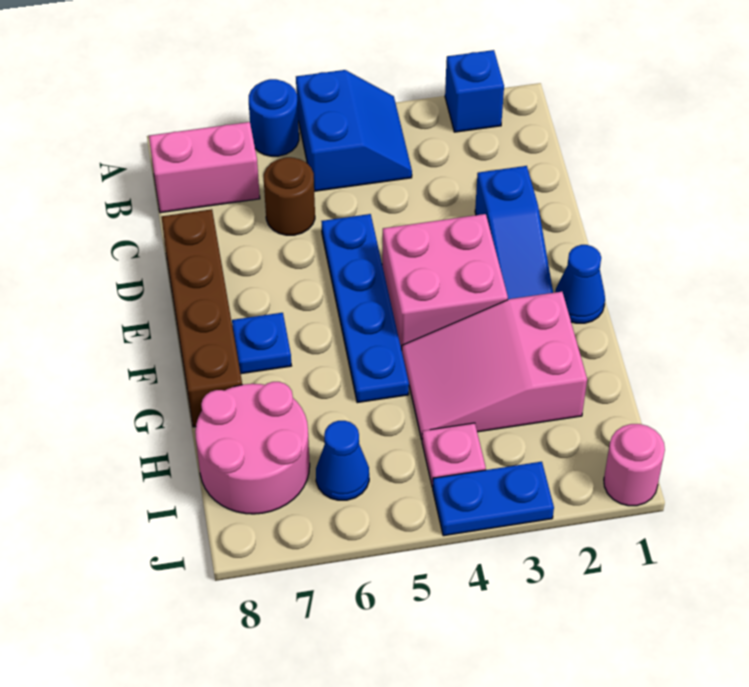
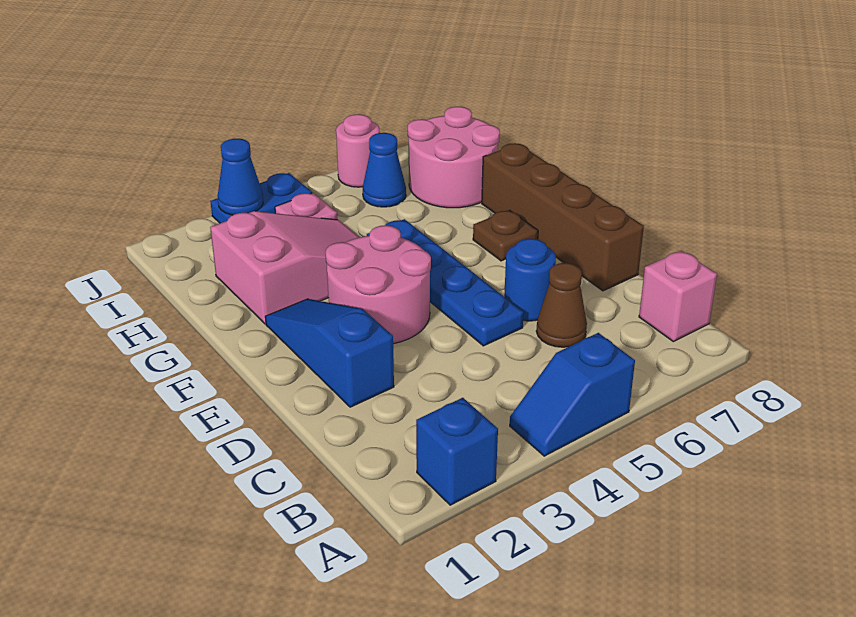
blue 2x2 slope [296,70,412,191] -> blue 1x2 slope [510,333,635,456]
blue 1x1 round brick [249,79,299,156] -> blue 1x1 round brick moved to [504,239,556,321]
pink 1x2 brick [149,122,260,213] -> pink 1x1 brick [639,250,717,342]
brown 1x1 round brick [264,157,315,235] -> brown 1x1 cone [536,263,587,347]
pink 2x2 brick [382,214,508,350] -> pink 2x2 round brick [325,225,431,344]
blue 1x1 cone [555,245,605,323] -> blue 1x1 cone moved to [218,139,263,215]
blue 1x1 plate [232,313,291,374] -> brown 1x1 plate [473,210,538,261]
pink 1x1 round brick [604,424,665,506] -> pink 1x1 round brick moved to [336,114,380,187]

